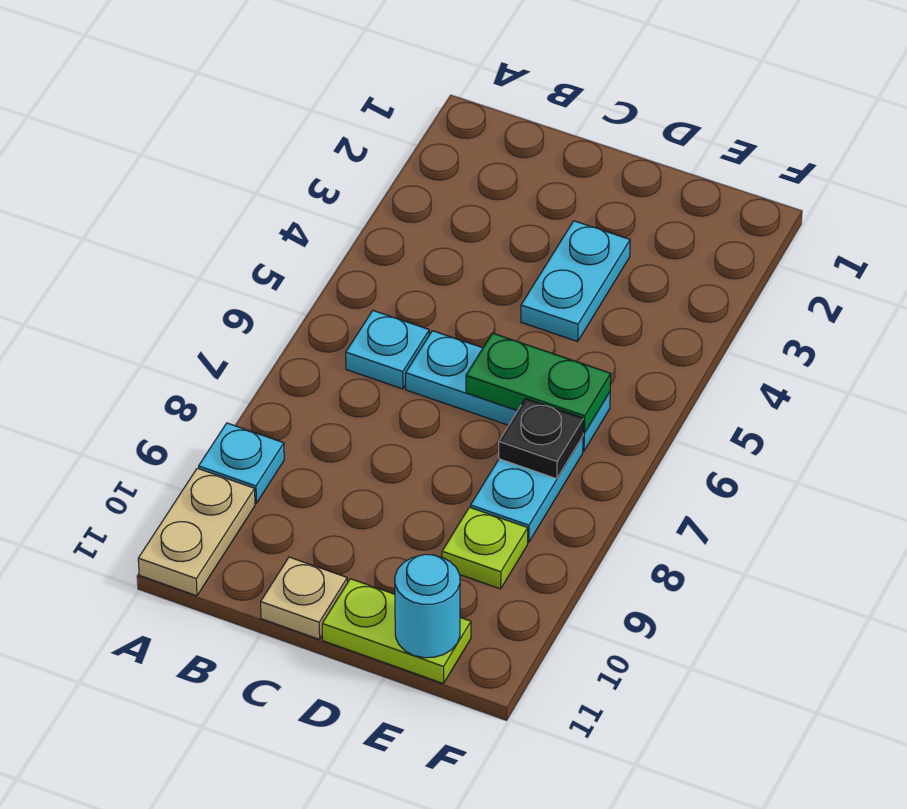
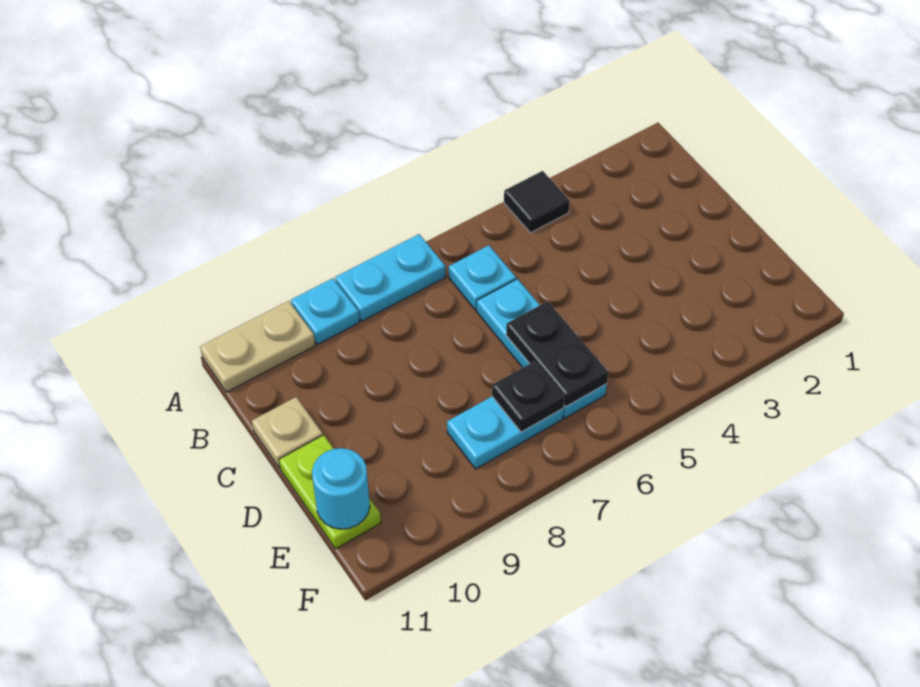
none -> black 1x1 tile [504,171,570,233]
cyan 1x2 plate [521,221,630,341] -> cyan 1x2 plate moved to [335,234,446,321]
green 1x2 plate [466,333,611,433] -> black 1x2 plate [506,301,608,407]
lime 1x1 plate [442,507,528,589] -> none

